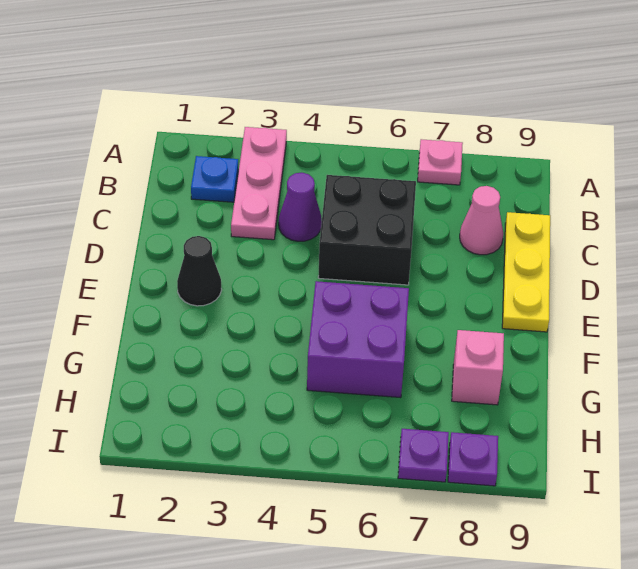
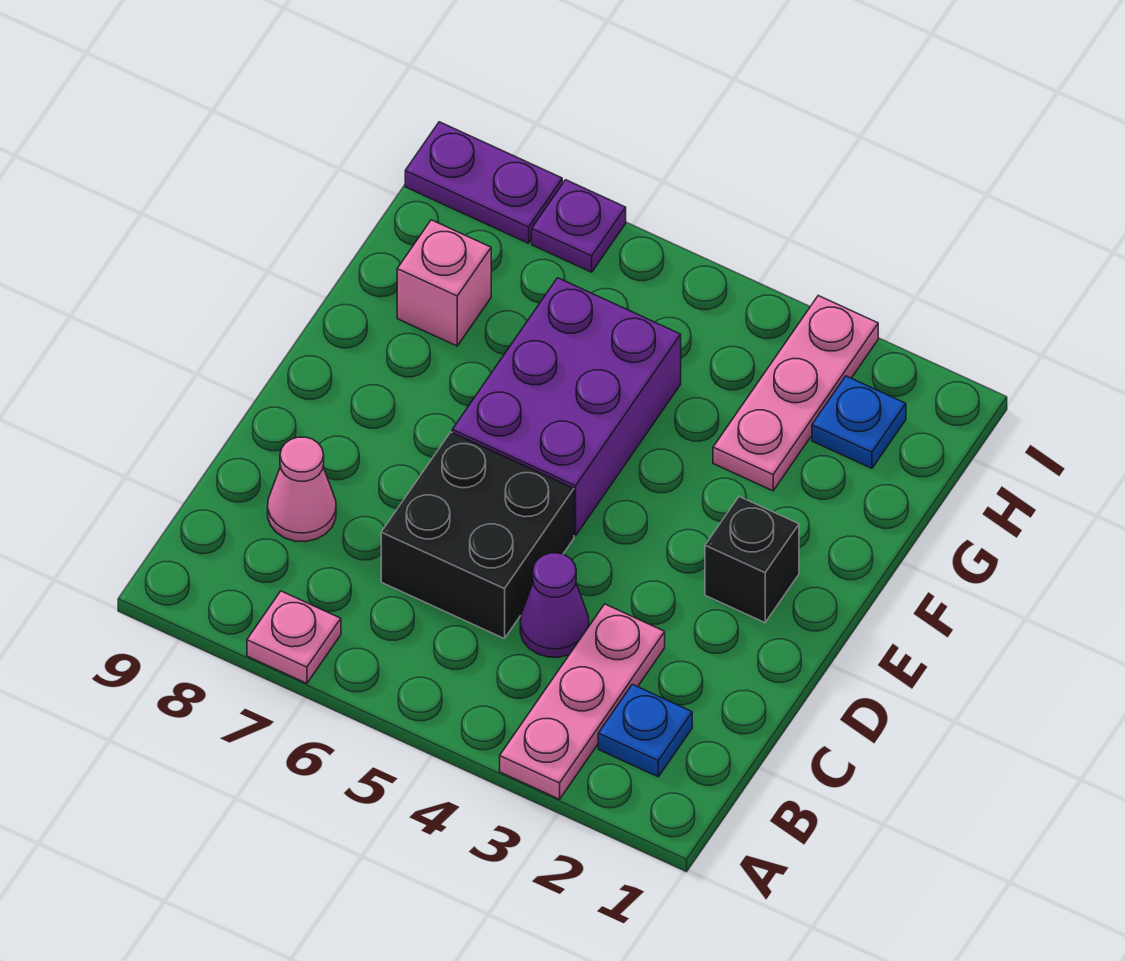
yellow 1x3 plate [502,212,550,332] -> none
black 1x1 cone [177,236,222,306] -> black 1x1 brick [705,497,799,623]
purple 2x2 brick [307,281,409,398] -> purple 2x3 brick [452,278,681,536]
none -> pink 1x3 plate [713,296,878,491]
none -> blue 1x1 plate [812,376,906,468]
purple 1x1 plate [448,432,498,486] -> purple 1x2 plate [405,122,562,243]

